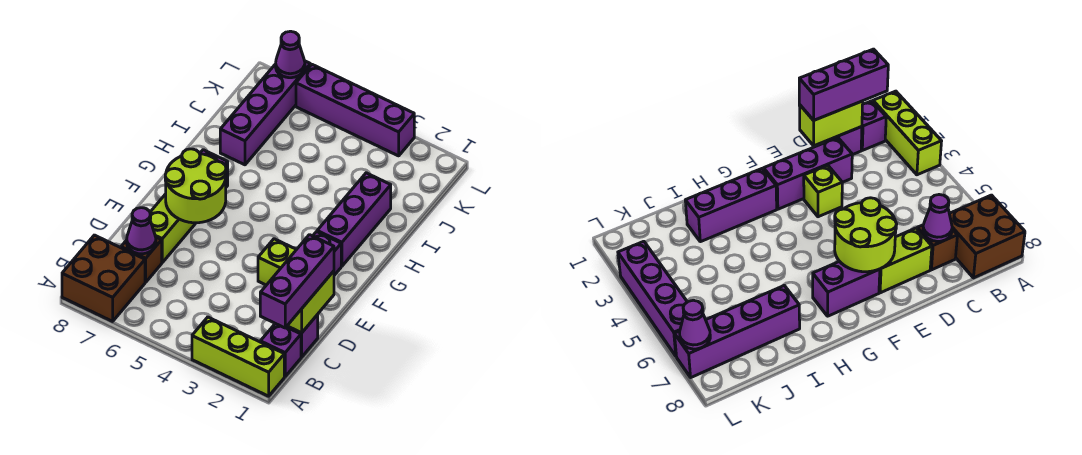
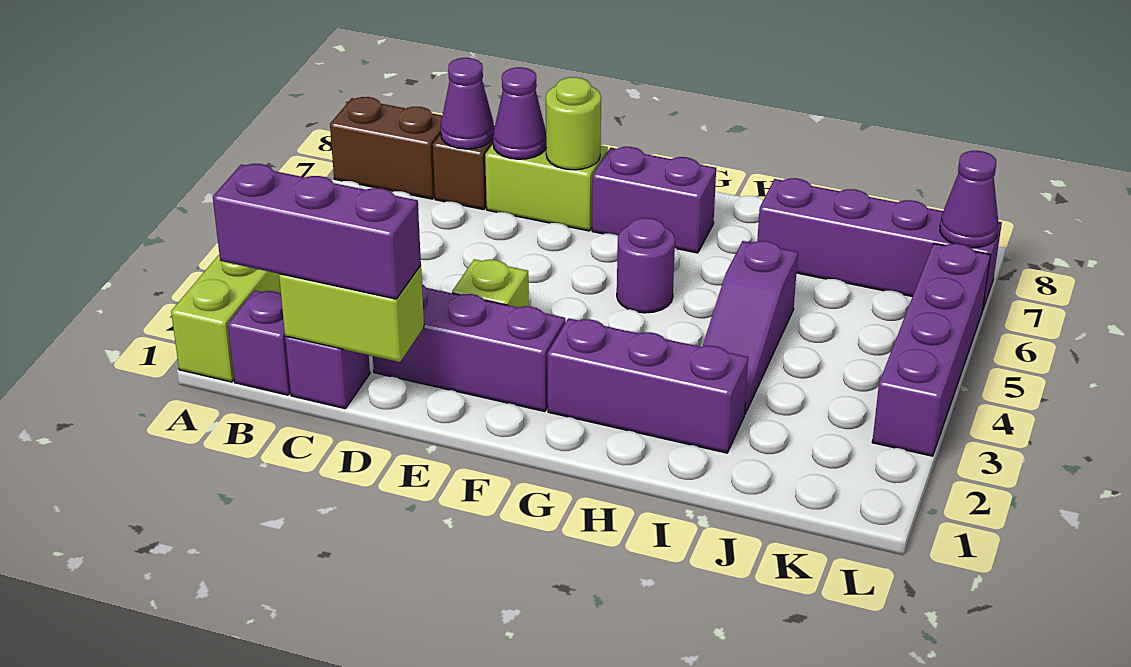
brown 2x2 brick [62,235,145,321] -> brown 1x2 brick [330,97,442,199]
none -> purple 1x1 cone [493,67,546,159]
lime 2x2 round brick [165,149,226,223] -> lime 1x1 round brick [546,77,601,170]
none -> purple 1x1 round brick [617,218,675,313]
none -> purple 1x3 slope [703,241,798,414]

